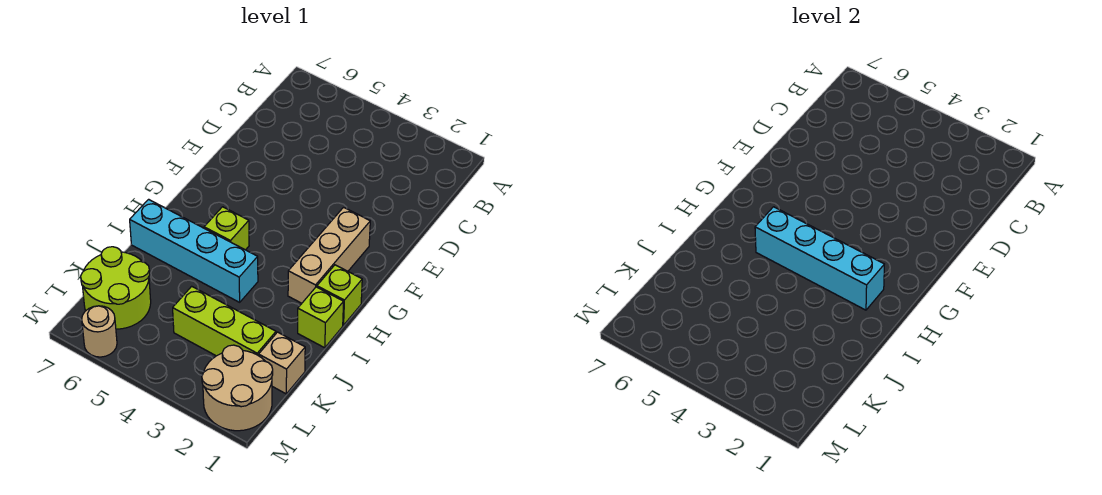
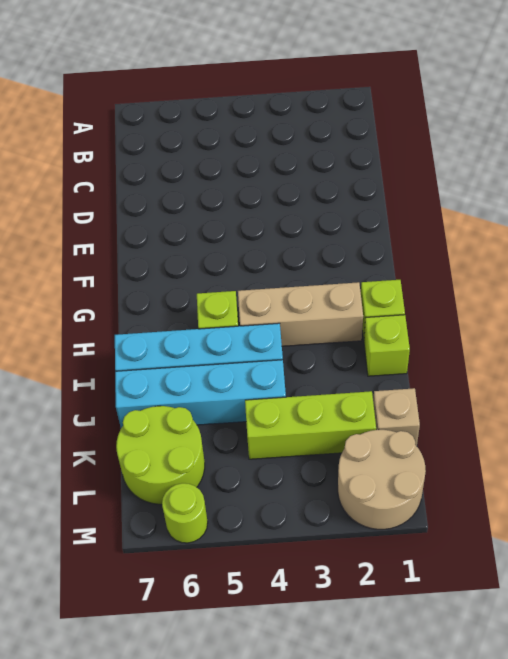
tan 1x3 brick [288,207,370,303] -> tan 1x3 brick turned to [238,282,363,346]
cyan 1x4 brick [755,207,884,310] -> cyan 1x4 brick moved to [115,360,286,428]
tan 1x1 round brick [82,306,117,357] -> lime 1x1 round brick [162,483,208,543]

